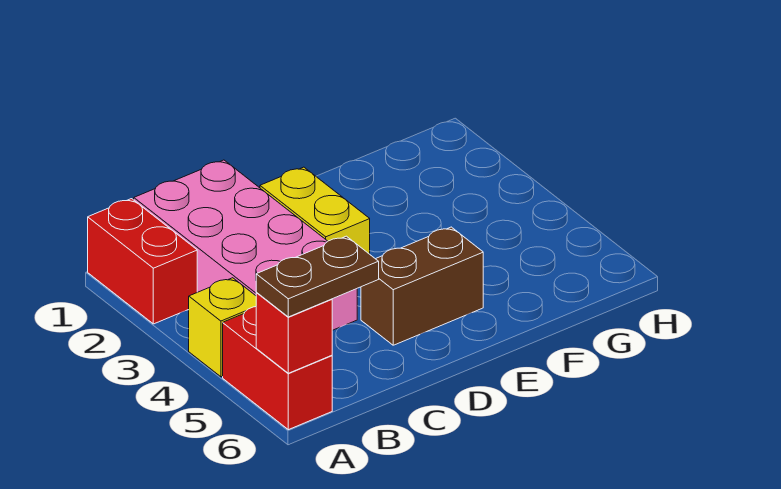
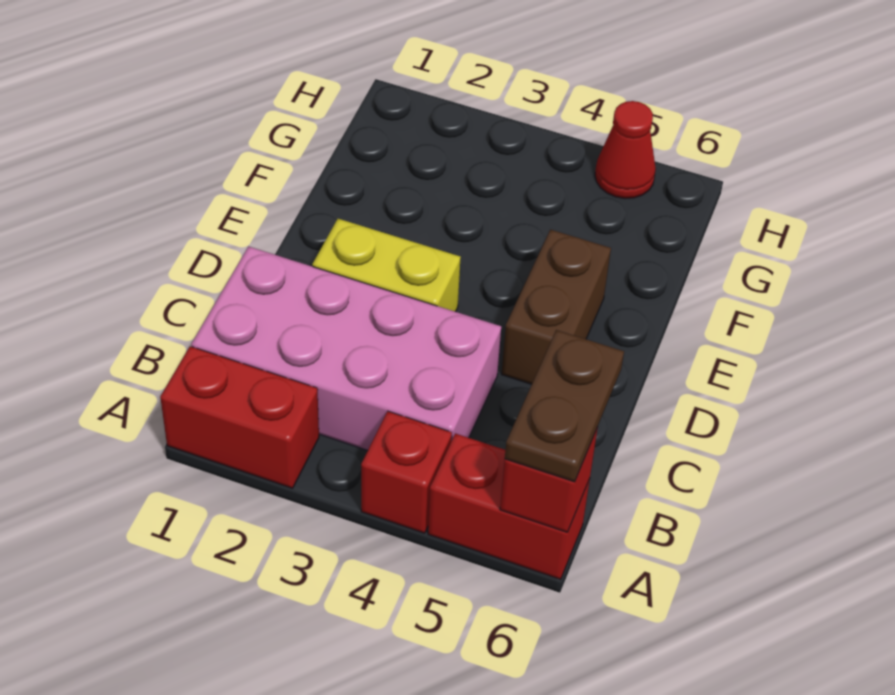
yellow 1x1 brick [189,278,256,377] -> red 1x1 brick [361,411,452,533]
none -> red 1x1 cone [595,101,656,198]

